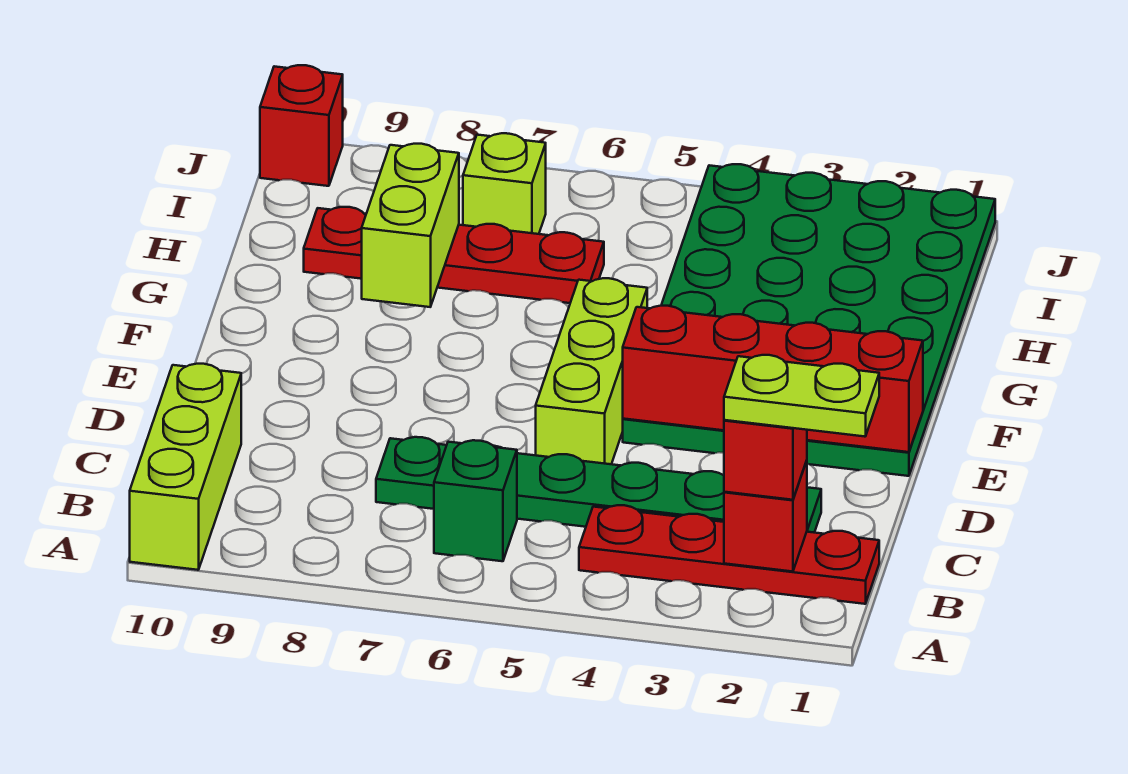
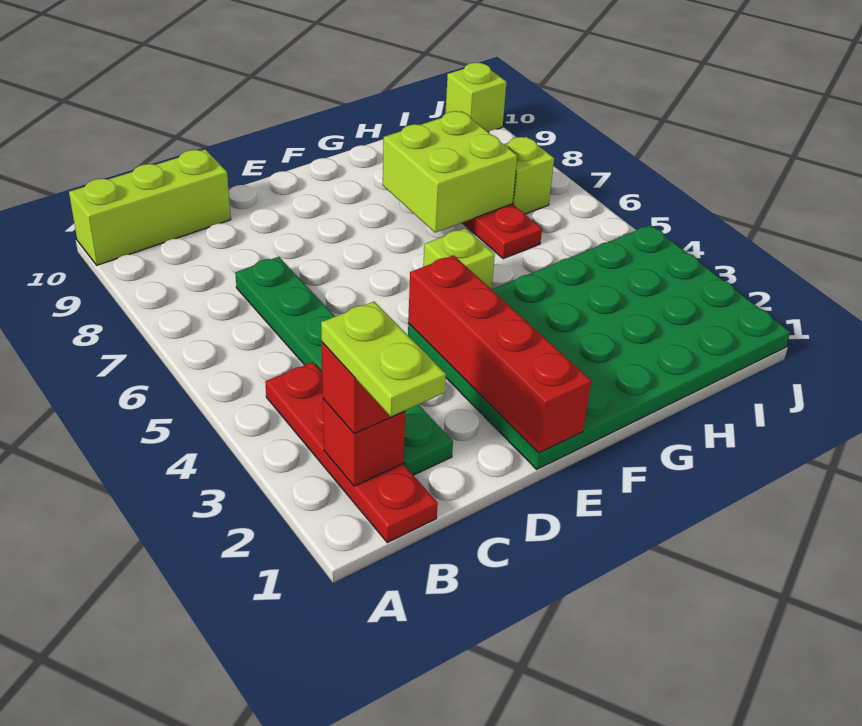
green 1x1 brick [434,440,517,561] -> none
lime 1x3 brick [536,278,647,464] -> lime 1x1 brick [423,228,495,289]
lime 1x2 brick [362,144,459,307] -> lime 2x2 brick [383,111,517,233]
red 1x1 brick [260,65,343,186] -> lime 1x1 brick [445,63,507,132]

